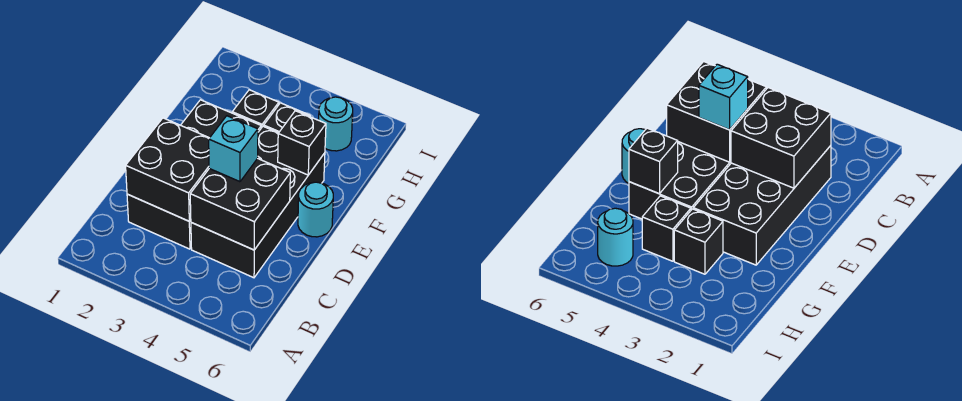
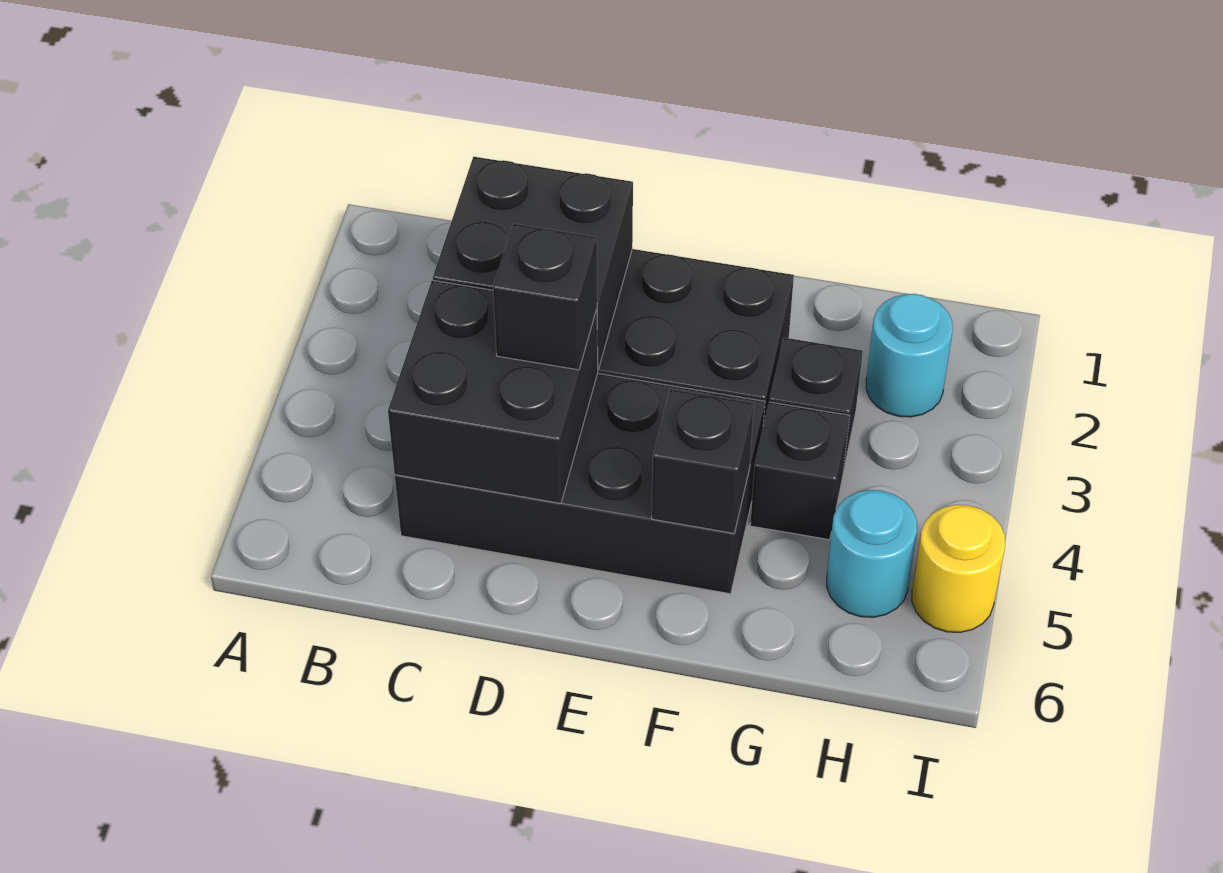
cyan 1x1 brick [209,116,258,182] -> black 1x1 brick [493,224,597,370]
cyan 1x1 round brick [298,182,333,237] -> cyan 1x1 round brick moved to [866,294,953,417]
none -> yellow 1x1 round brick [912,505,1005,632]

